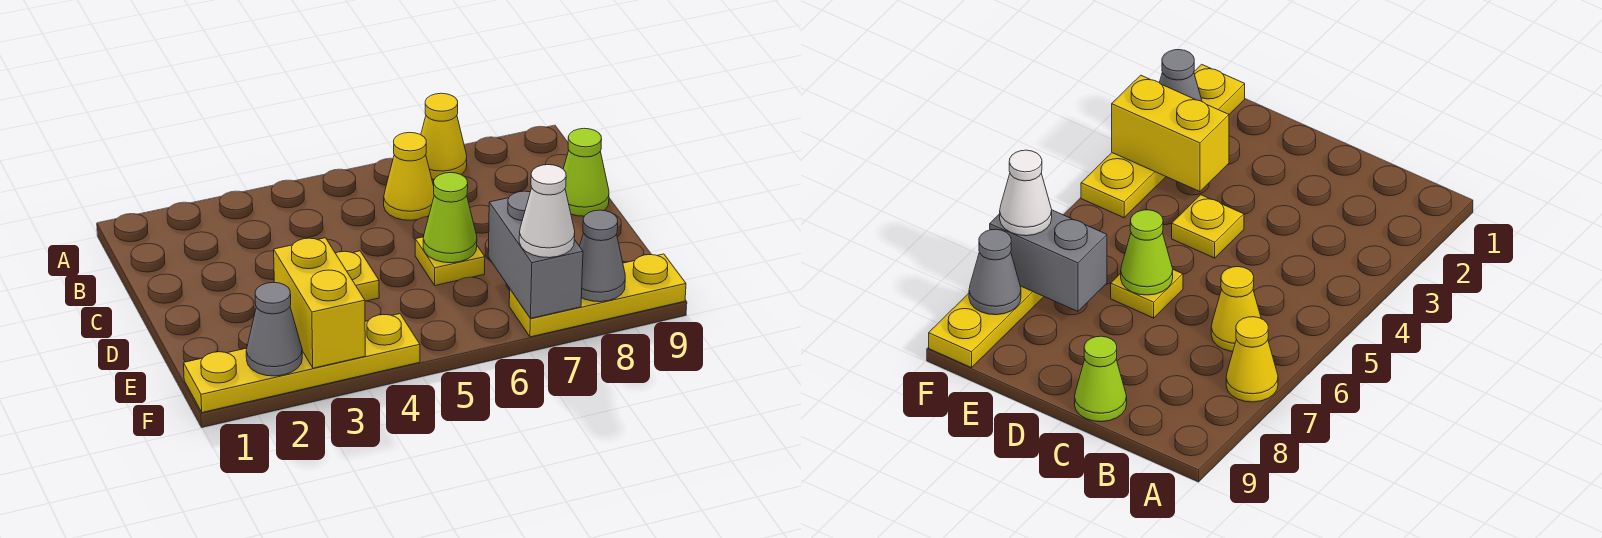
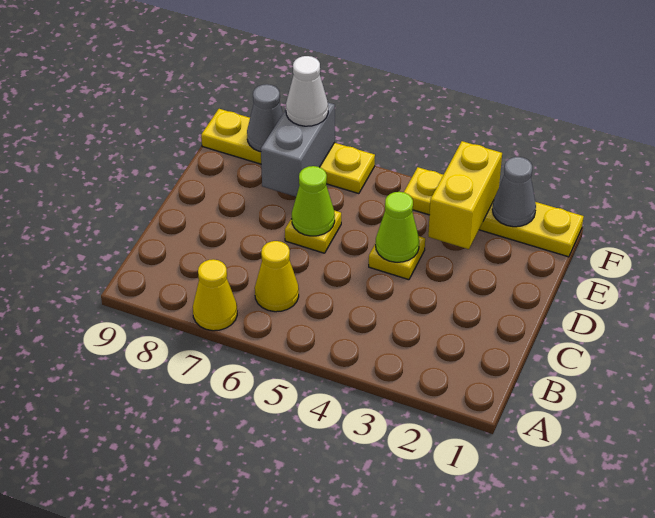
lime 1x1 cone [563,128,609,216] -> lime 1x1 cone moved to [376,192,419,262]
yellow 1x3 plate [509,254,686,337] -> yellow 1x4 plate [201,109,375,194]

